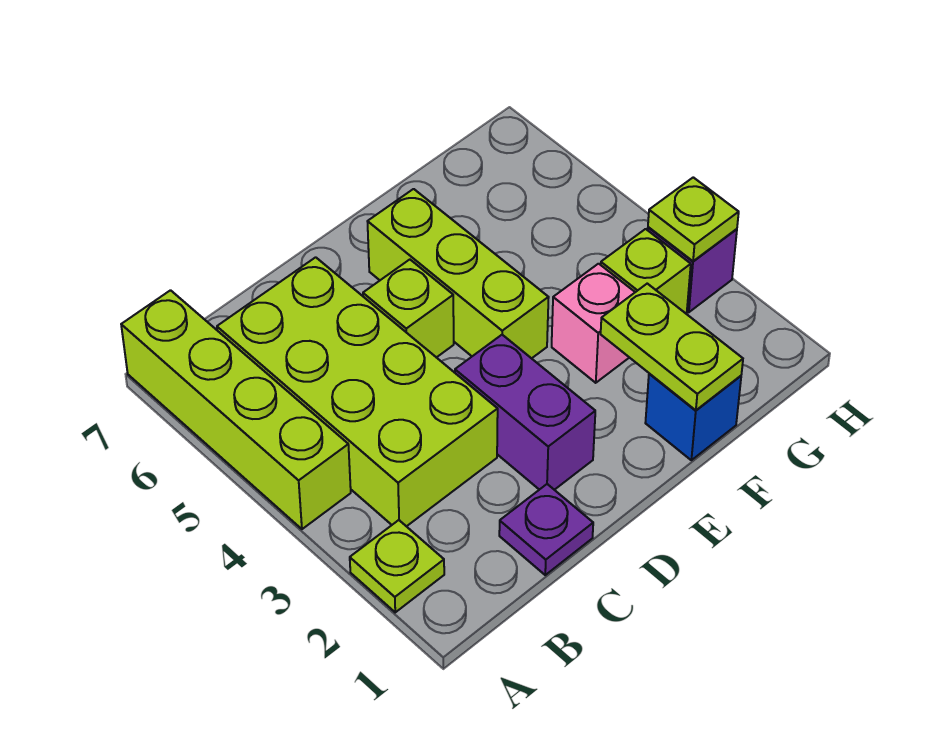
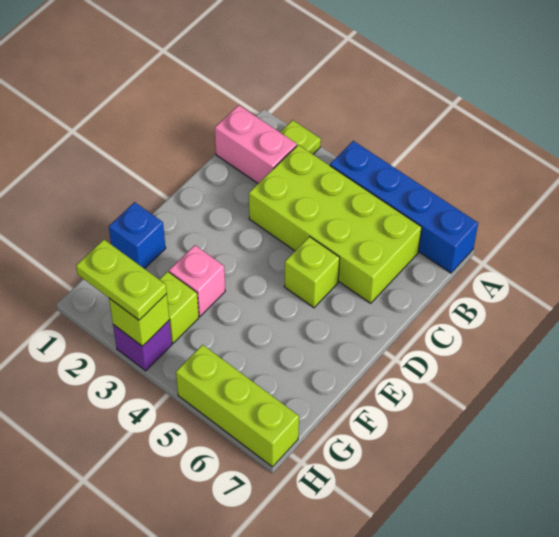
lime 1x4 brick [121,290,351,529] -> blue 1x4 brick [330,141,478,273]
none -> pink 1x2 brick [215,105,297,183]
purple 1x1 plate [499,484,593,575] -> none
purple 1x2 brick [455,335,595,490] -> none
lime 1x3 brick [367,189,549,358] -> lime 1x3 brick moved to [176,345,299,467]
lime 1x2 plate [601,284,743,410] -> lime 1x2 plate moved to [76,240,167,320]
lime 1x1 plate [648,177,739,261] -> lime 1x1 brick [109,294,169,346]

